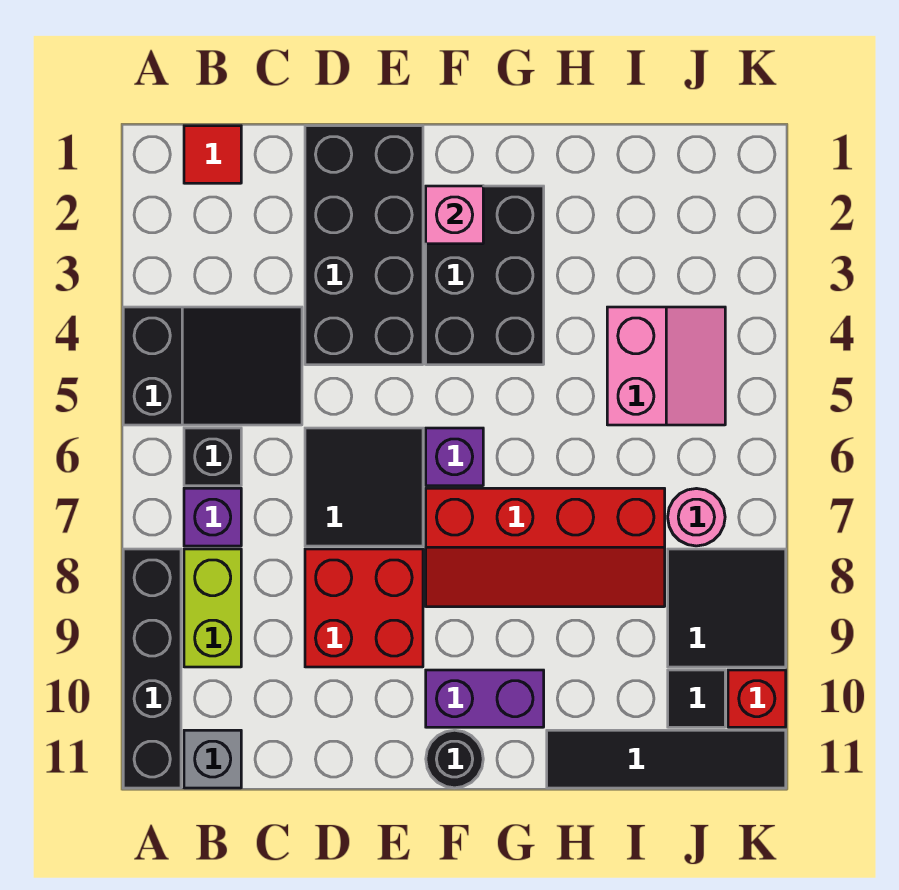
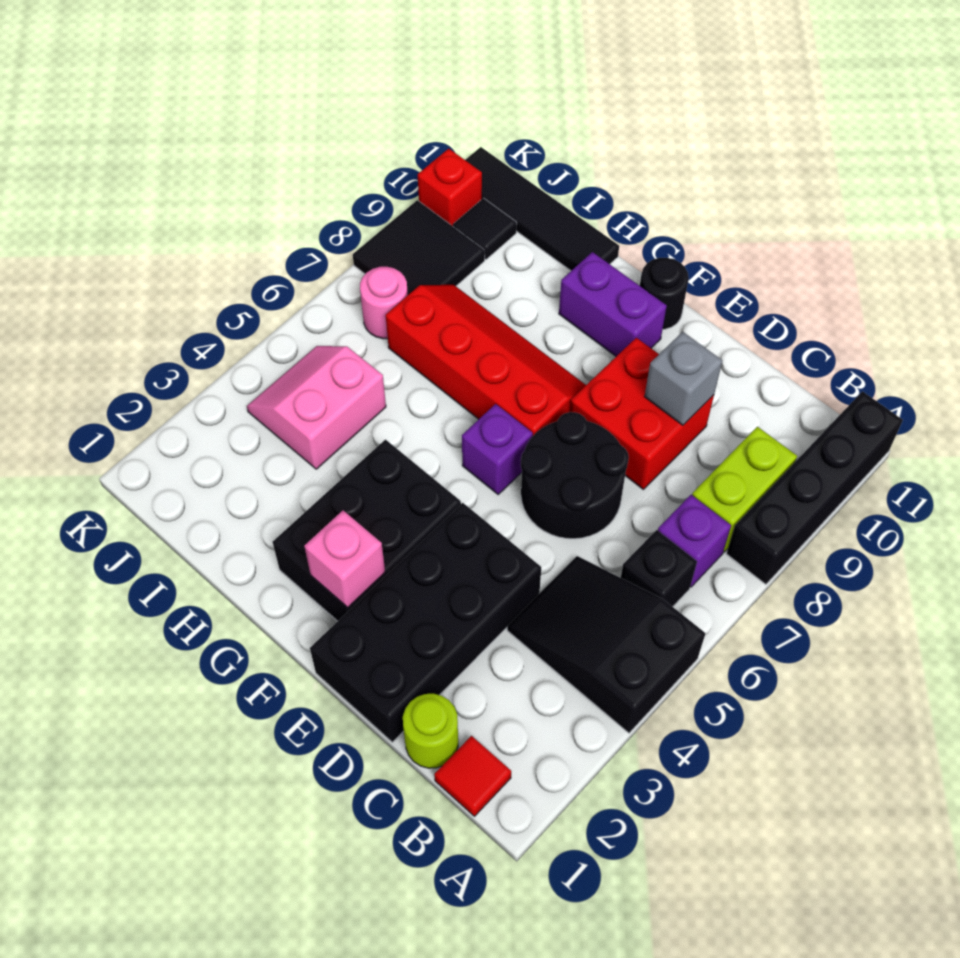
grey 1x1 brick [184,730,241,788] -> grey 1x1 brick moved to [645,332,722,425]
none -> lime 1x1 round brick [403,694,458,768]
black 2x2 tile [305,428,423,546] -> black 2x2 round brick [521,412,629,539]

